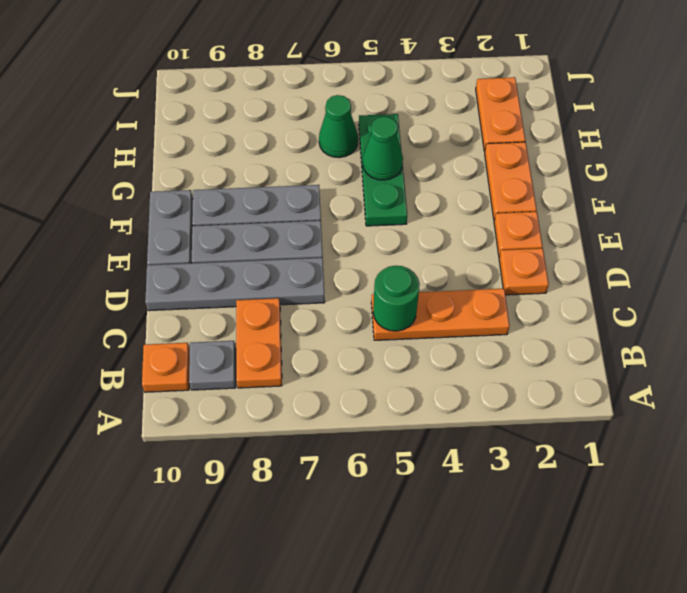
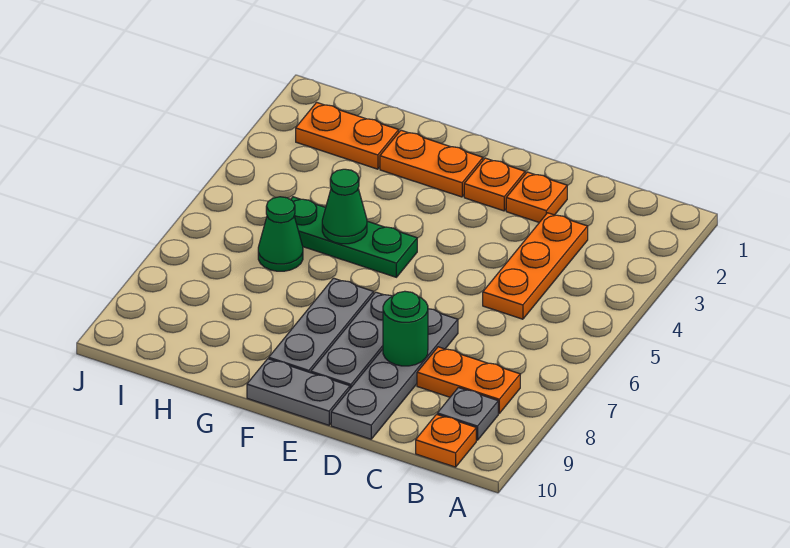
green 1x1 round brick [373,266,420,331] -> green 1x1 round brick moved to [383,291,428,366]

